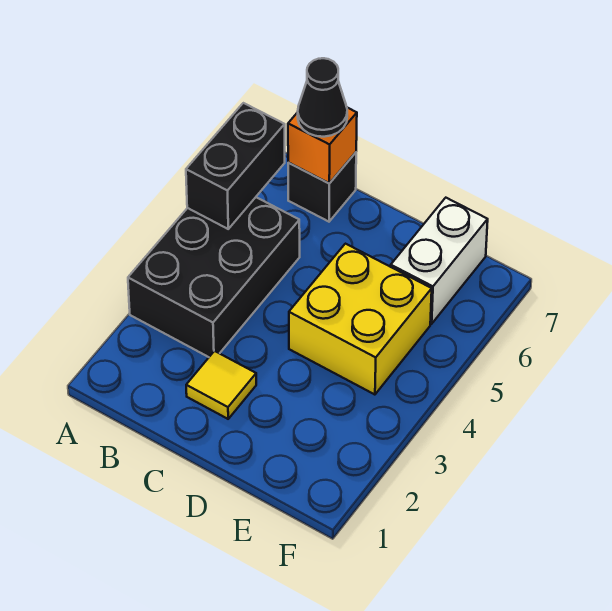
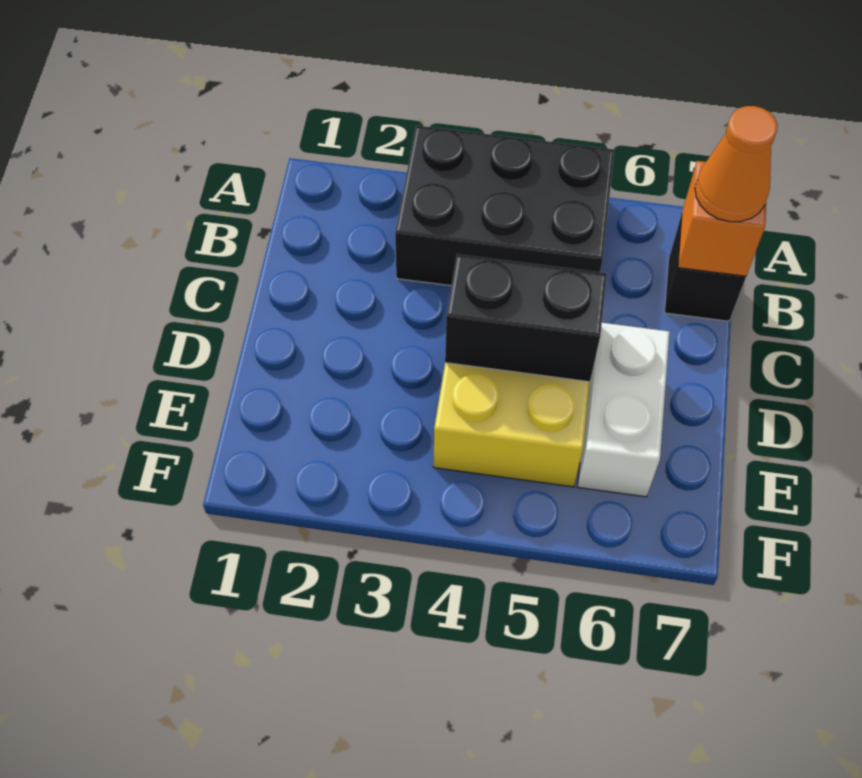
black 1x2 brick [186,103,285,229] -> black 1x2 brick moved to [445,254,607,382]
black 1x1 cone [298,58,347,137] -> orange 1x1 cone [695,106,777,222]
yellow 1x1 tile [186,351,256,419] -> none
white 1x2 brick [391,198,488,324] -> white 1x2 brick turned to [577,323,669,497]

